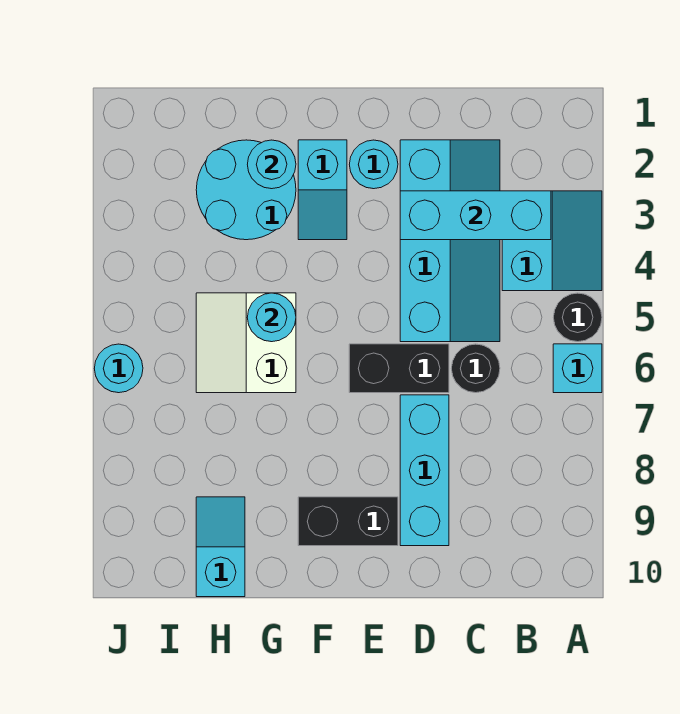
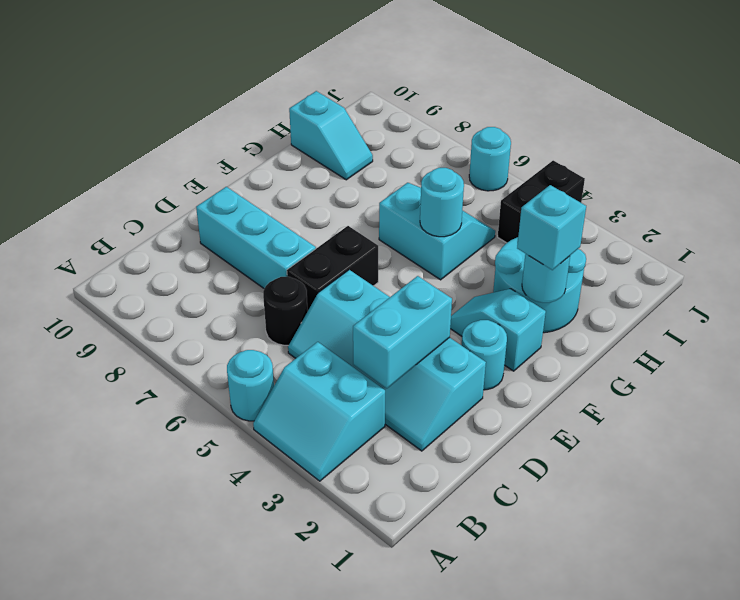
black 1x1 round brick [553,293,602,342] -> cyan 1x1 round brick [227,350,274,421]
cyan 1x1 brick [553,344,602,393] -> cyan 1x1 brick moved to [517,185,586,270]
cyan 1x3 brick [400,191,551,240] -> cyan 1x2 brick [353,276,452,388]
black 1x2 brick [298,497,398,546] -> black 1x2 brick moved to [498,161,585,243]
white 2x2 slope [196,293,296,393] -> cyan 2x2 slope [379,183,495,280]

